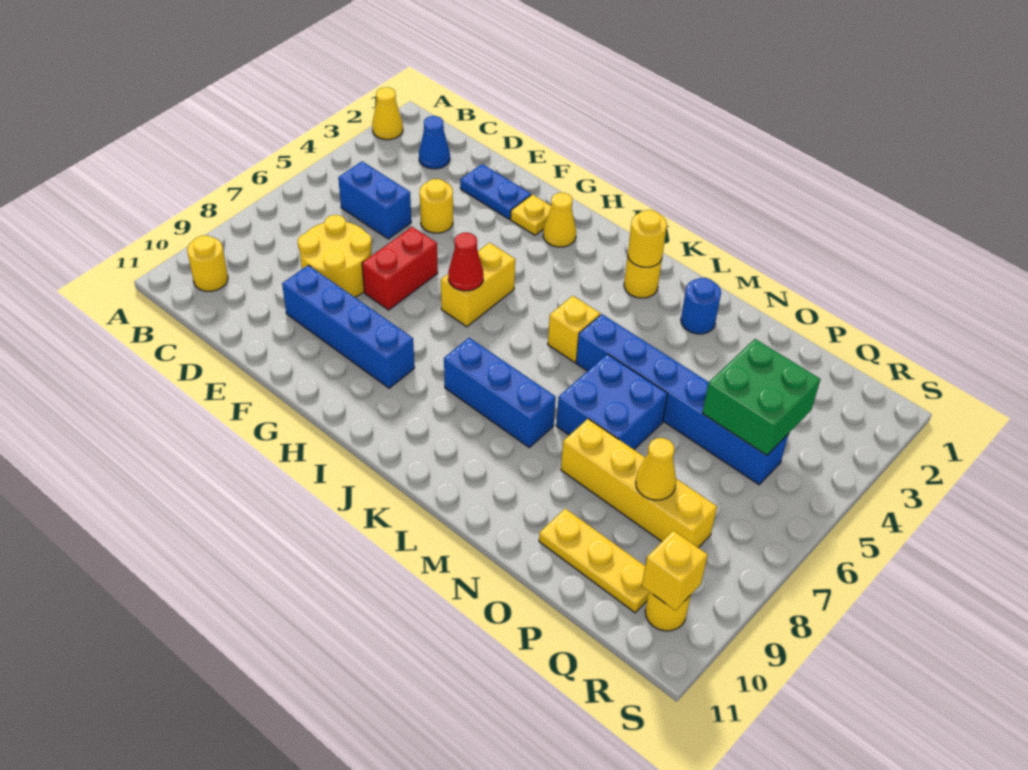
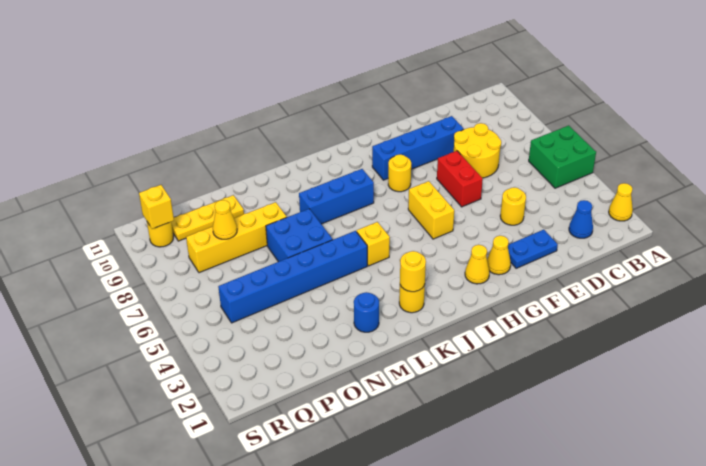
yellow 1x1 round brick [187,235,228,291] -> yellow 1x1 round brick moved to [388,155,411,192]
blue 1x2 brick [338,161,411,239] -> none
yellow 1x1 plate [511,194,551,235] -> yellow 1x1 cone [487,236,511,275]
red 1x1 cone [448,233,484,291] -> none
green 2x2 brick [702,339,821,455] -> green 2x2 brick moved to [529,125,596,188]

